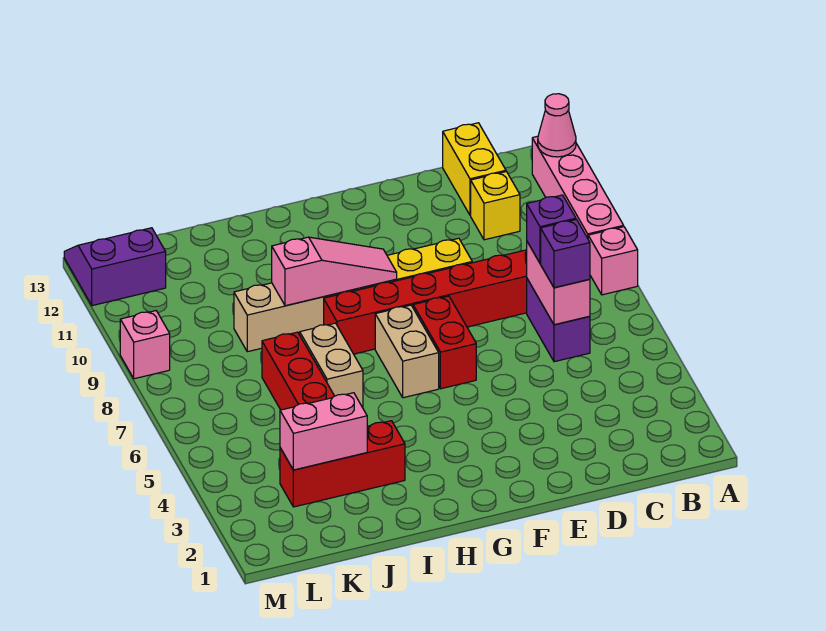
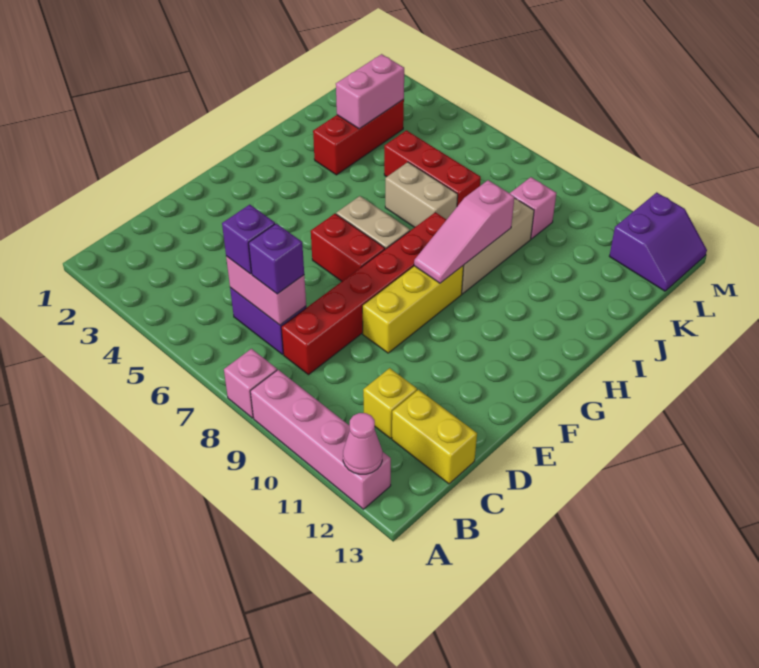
pink 1x1 brick [120,311,170,379] -> pink 1x1 brick moved to [510,177,556,239]

